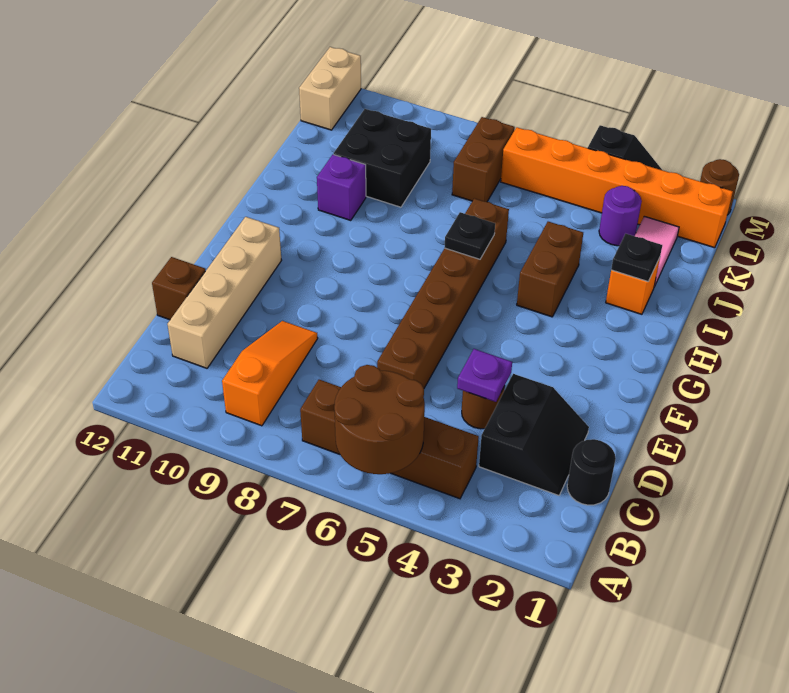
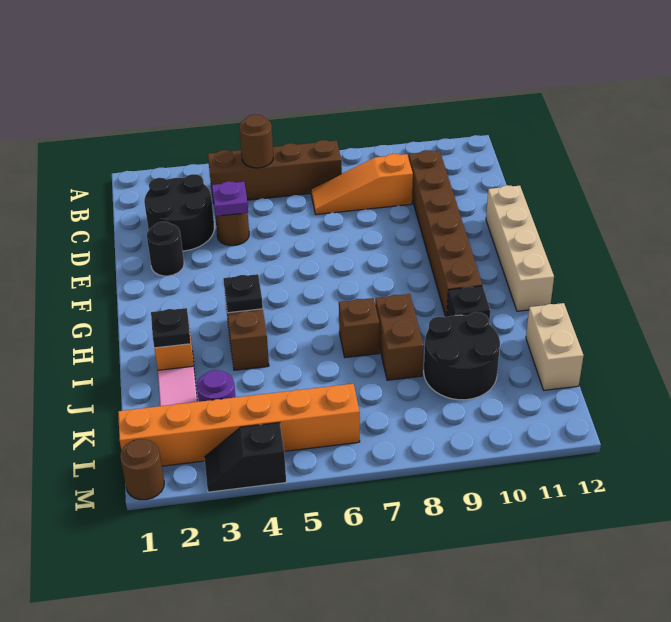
brown 2x2 round brick [334,365,425,474] -> brown 1x1 round brick [239,114,273,168]
orange 1x3 slope [222,321,318,426] -> orange 1x3 slope turned to [311,154,413,215]
black 1x1 round brick [567,439,616,505] -> black 1x1 round brick moved to [147,222,184,276]
black 2x2 slope [479,374,589,495] -> black 2x2 round brick [144,174,214,251]
tan 1x4 brick [167,217,282,368] -> tan 1x4 brick moved to [486,185,554,311]
brown 1x6 brick [377,198,509,388] -> brown 1x6 brick moved to [409,150,482,317]
brown 1x1 brick [152,257,206,320] -> brown 1x1 brick moved to [339,298,379,358]
black 1x1 plate [444,212,495,259] -> black 1x1 plate moved to [223,274,263,313]
purple 1x1 brick [317,154,366,221] -> black 1x1 brick [447,286,490,322]
black 2x2 brick [334,109,431,207] -> black 2x2 round brick [424,312,500,400]
brown 1x2 brick [452,117,515,202] -> brown 1x2 brick moved to [375,294,424,380]
tan 1x2 brick [299,47,361,130] -> tan 1x2 brick moved to [526,303,584,390]

